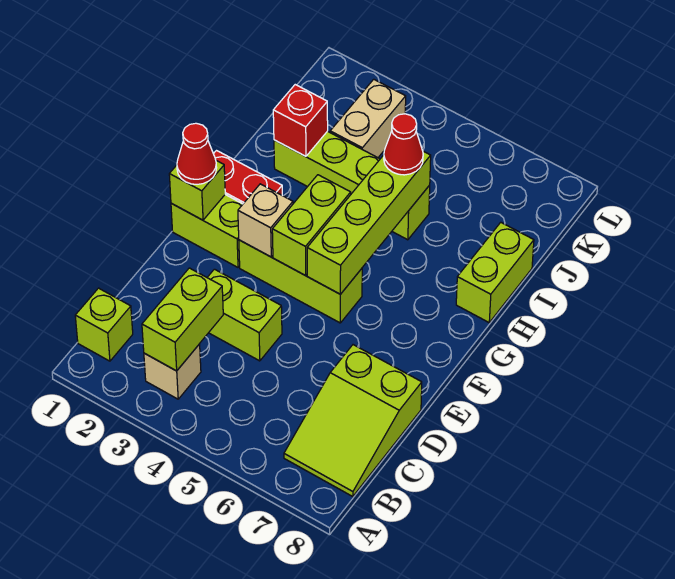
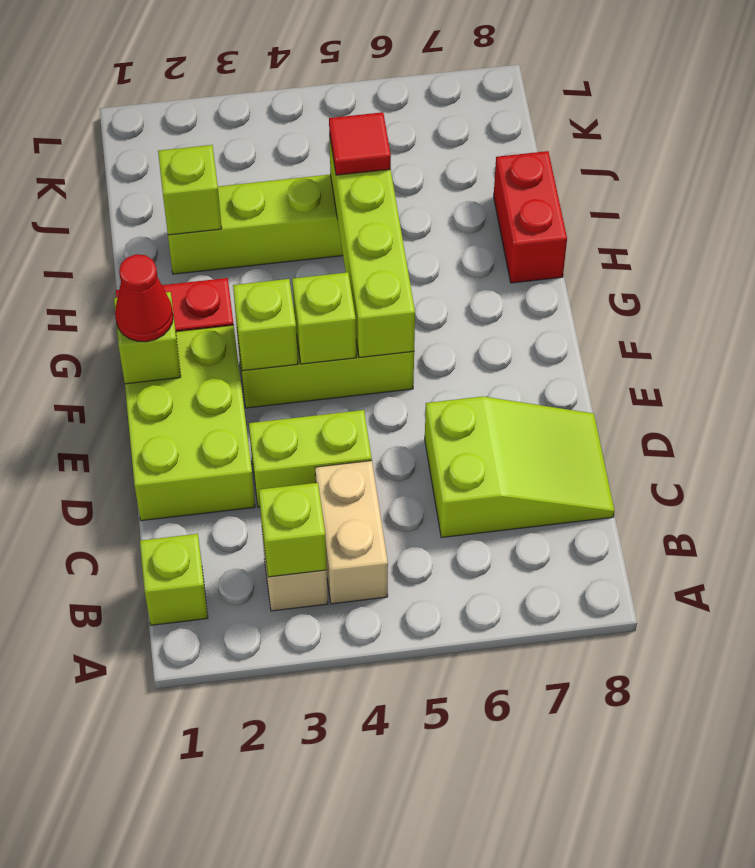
lime 1x2 brick [142,268,223,371] -> lime 1x1 brick [259,483,327,577]
lime 2x3 slope [284,345,422,497] -> lime 2x3 slope turned to [425,397,614,538]
lime 1x2 brick [171,195,243,267] -> lime 2x3 brick [125,325,255,521]
tan 1x1 brick [238,184,293,257] -> lime 1x1 brick [233,279,298,371]
lime 1x2 brick [272,175,351,276] -> lime 1x1 brick [292,272,356,364]
lime 1x2 brick [456,222,534,322] -> red 1x2 brick [494,151,567,283]
red 1x1 brick [273,85,328,156] -> lime 1x1 brick [158,145,222,235]
red 1x1 cone [384,114,423,175] -> red 1x1 tile [329,112,391,175]
tan 1x2 brick [330,79,406,158] -> tan 1x2 brick moved to [315,461,388,604]

